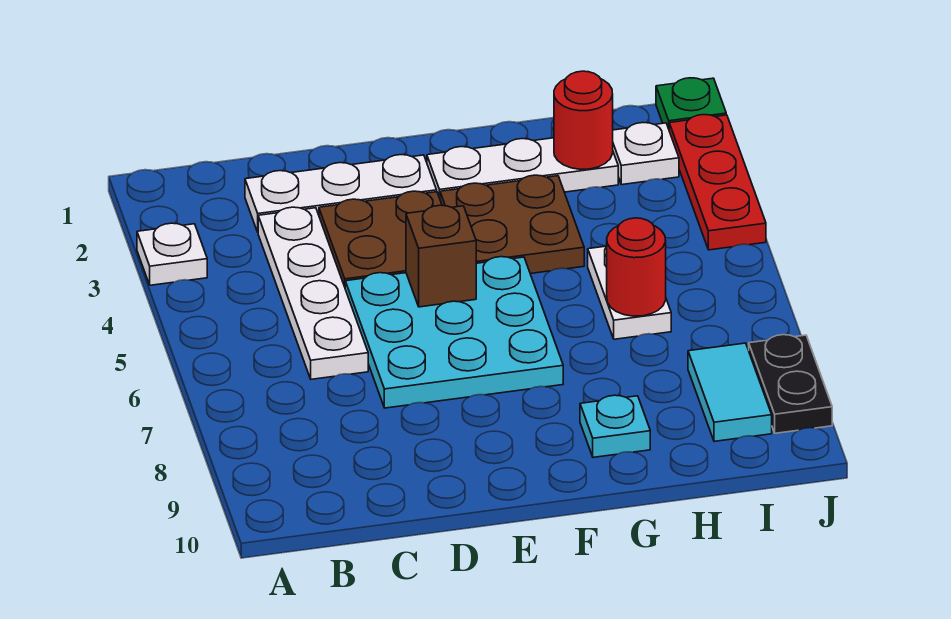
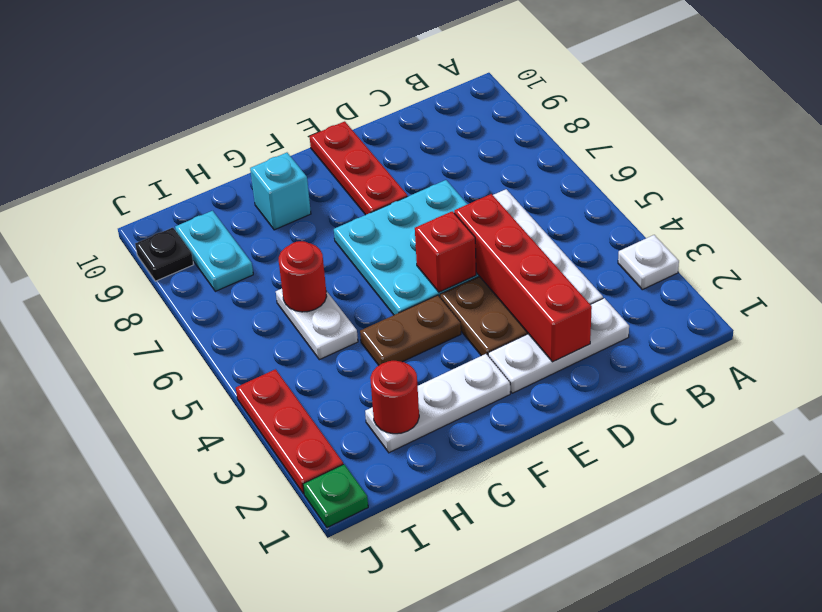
none -> red 1x4 brick [454,194,592,362]
brown 1x1 brick [406,205,476,307] -> red 1x1 brick [415,211,476,292]
none -> red 1x3 plate [310,121,408,215]
brown 2x2 plate [440,175,584,274] -> brown 1x2 plate [360,295,461,365]
cyan 1x1 plate [580,395,650,457] -> cyan 1x1 brick [250,153,311,230]
white 1x1 plate [613,123,679,185] -> none
cyan 1x2 tile [688,343,772,441] -> cyan 1x2 plate [175,211,253,291]
black 1x2 plate [749,335,832,433] -> black 1x1 plate [135,228,194,281]

